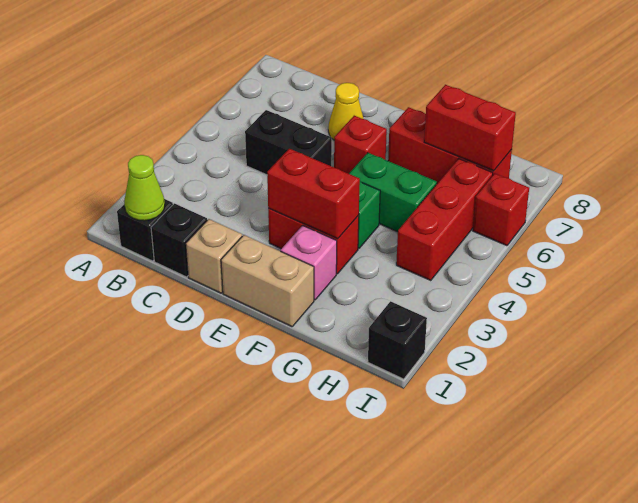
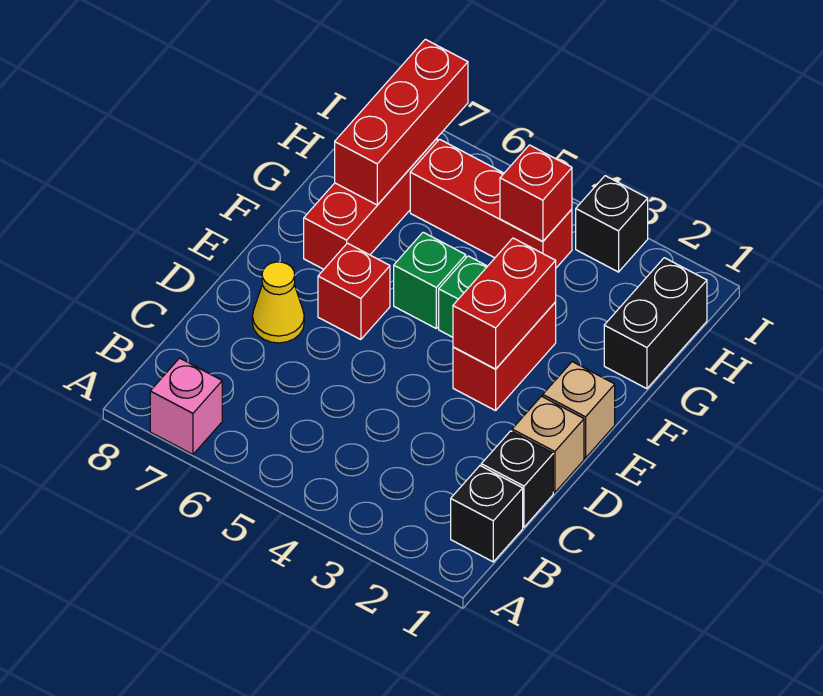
lime 1x1 cone [124,155,165,221] -> none
black 1x2 brick [245,110,332,175] -> black 1x2 brick moved to [604,258,707,389]
tan 1x2 brick [221,235,314,327] -> tan 1x1 brick [543,362,615,458]
pink 1x1 brick [281,225,337,300] -> pink 1x1 brick moved to [150,358,222,454]
green 1x2 brick [349,153,437,232] -> green 1x1 brick [394,232,466,328]
red 1x2 brick [424,85,516,171] -> red 1x3 brick [335,39,468,205]
black 1x1 brick [368,301,427,379] -> black 1x1 brick moved to [576,176,648,272]
red 1x1 brick [473,173,529,246] -> red 1x1 brick moved to [500,145,572,242]

